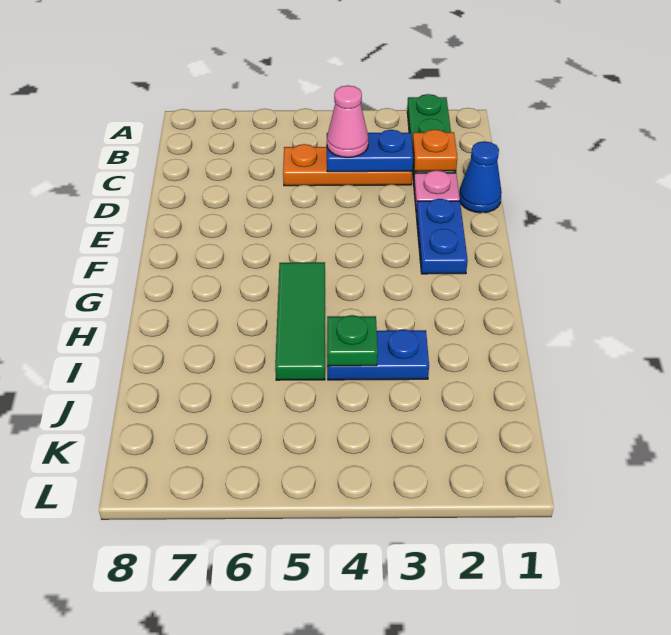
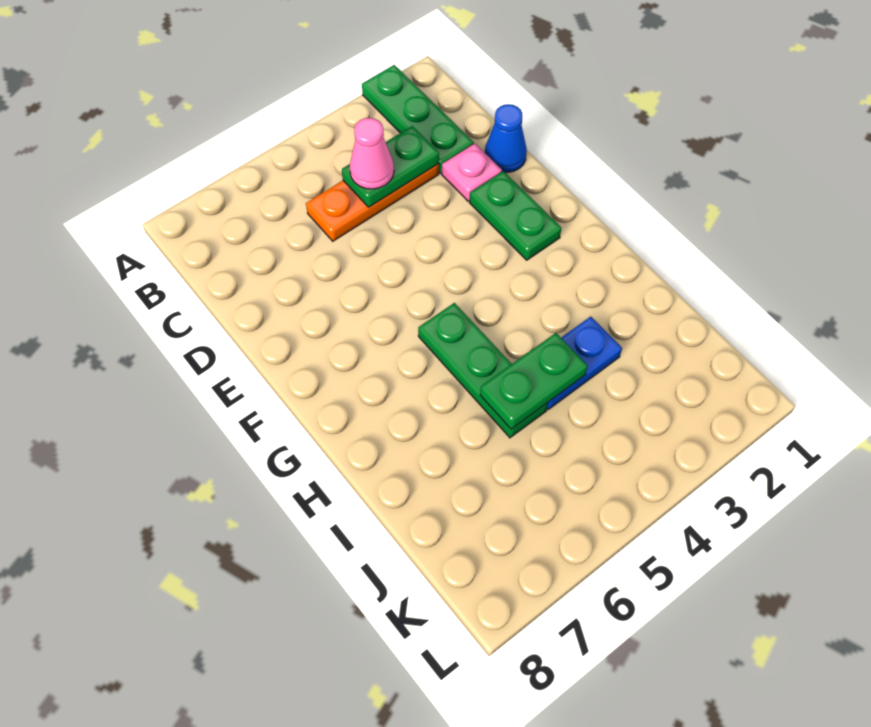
orange 1x1 plate [412,129,457,171] -> none
blue 1x2 plate [327,130,413,172] -> green 1x2 plate [342,126,439,207]
blue 1x2 plate [416,199,468,274] -> green 1x2 plate [470,171,561,260]
green 1x3 tile [275,262,325,380] -> green 1x3 plate [418,303,548,438]
green 1x1 plate [327,315,378,366] -> green 1x2 plate [480,333,588,429]

